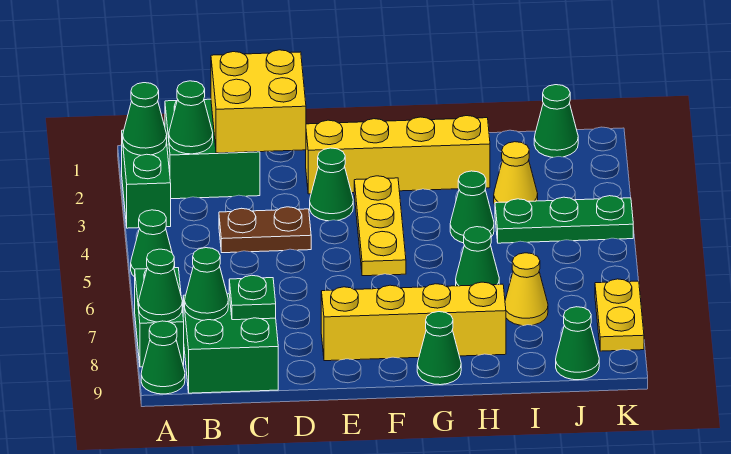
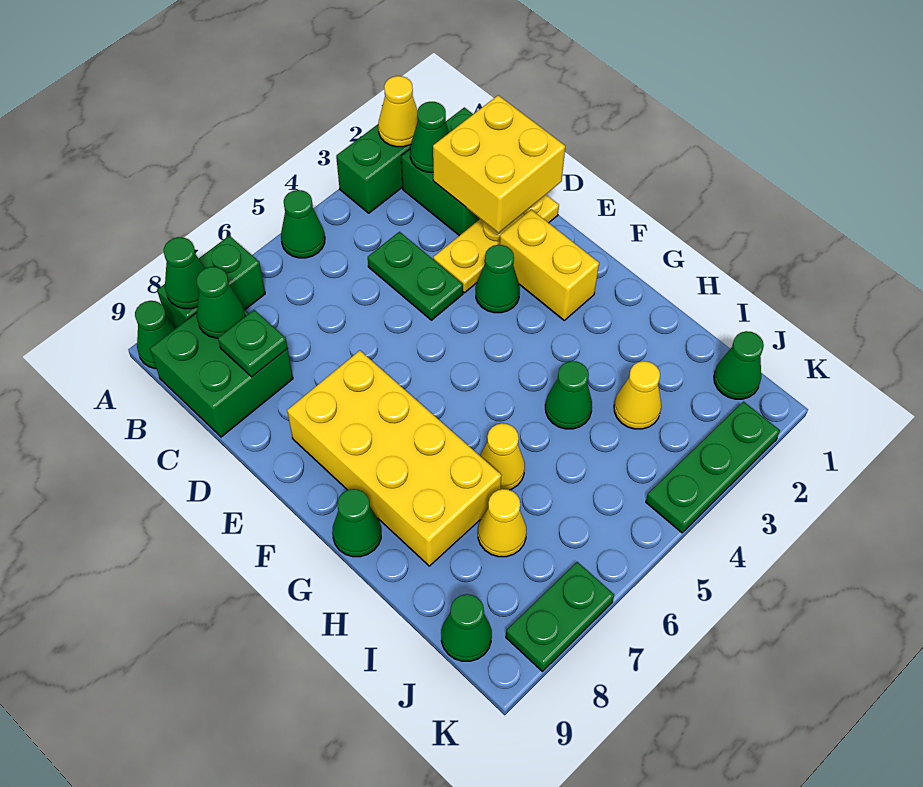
green 1x1 cone [123,83,167,155] -> yellow 1x1 cone [378,76,418,147]
brown 1x2 plate [219,207,311,253] -> green 1x2 plate [368,232,463,320]
yellow 1x4 brick [306,116,490,194] -> yellow 1x2 brick [500,209,599,320]
yellow 1x4 brick [321,282,506,361] -> yellow 2x4 brick [287,351,502,566]
yellow 1x3 plate [354,176,406,276] -> yellow 1x3 plate moved to [433,195,559,293]
green 1x1 cone [456,227,499,286] -> yellow 1x1 cone [480,423,525,490]
green 1x3 plate [495,196,633,243] -> green 1x3 plate turned to [646,402,780,533]
yellow 1x2 plate [595,279,644,351] -> green 1x2 plate [506,562,614,672]

